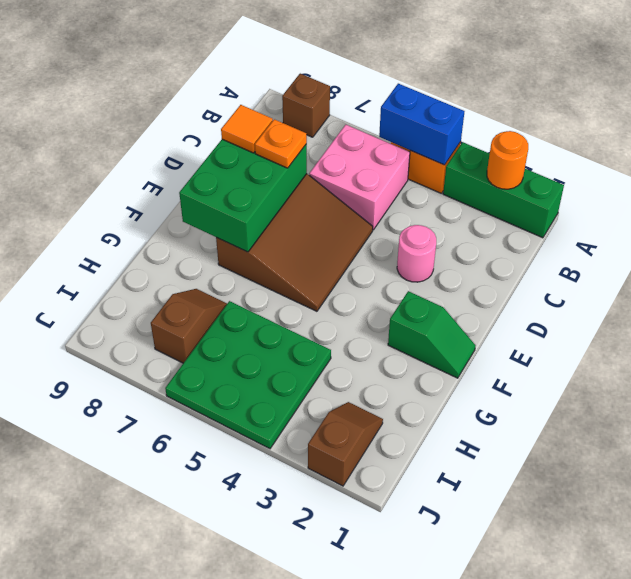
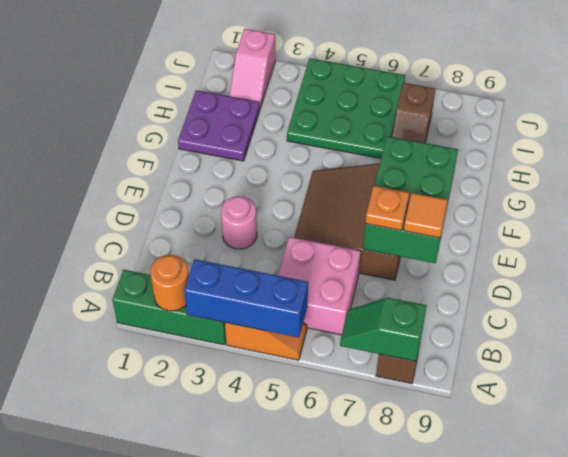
blue 1x2 brick [379,84,464,165] -> blue 1x3 brick [184,259,308,337]
green 1x2 slope [388,291,476,378] -> green 1x2 slope moved to [340,298,427,361]
none -> purple 2x2 plate [178,90,260,161]
brown 1x2 slope [308,402,383,486] -> pink 1x2 slope [230,29,275,108]

